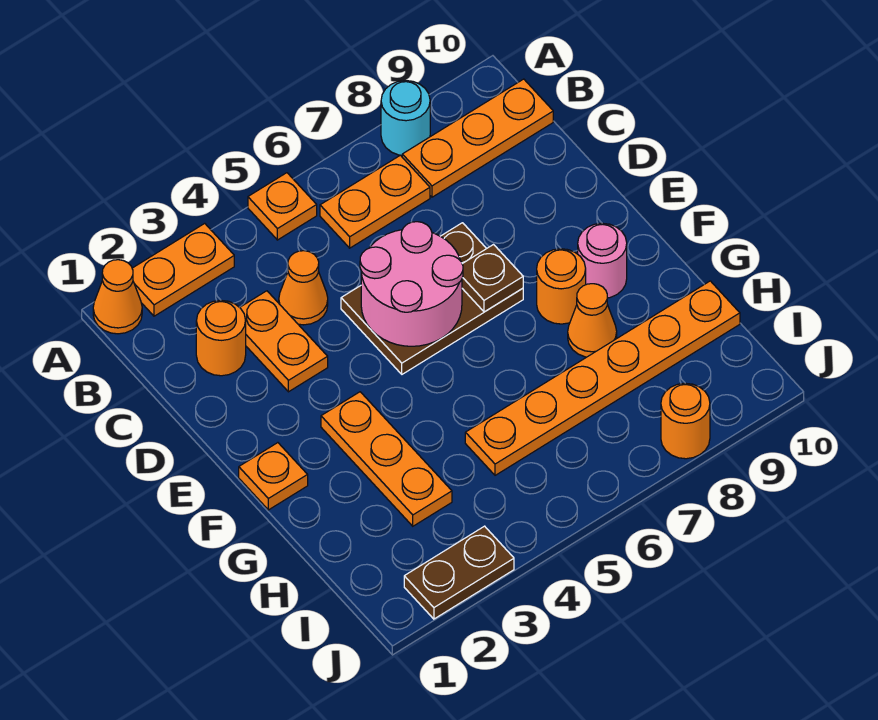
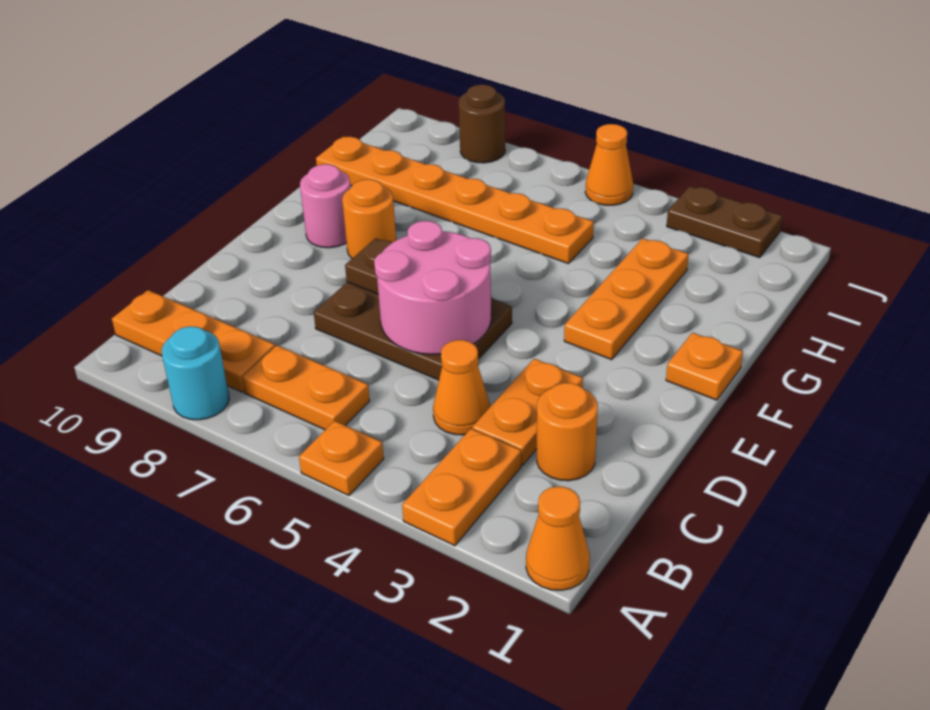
orange 1x2 plate [132,223,234,316] -> orange 1x2 plate turned to [402,429,521,546]
orange 1x1 cone [568,284,617,357] -> orange 1x1 cone moved to [585,124,633,205]
orange 1x1 round brick [661,383,710,459] -> brown 1x1 round brick [459,85,505,163]

